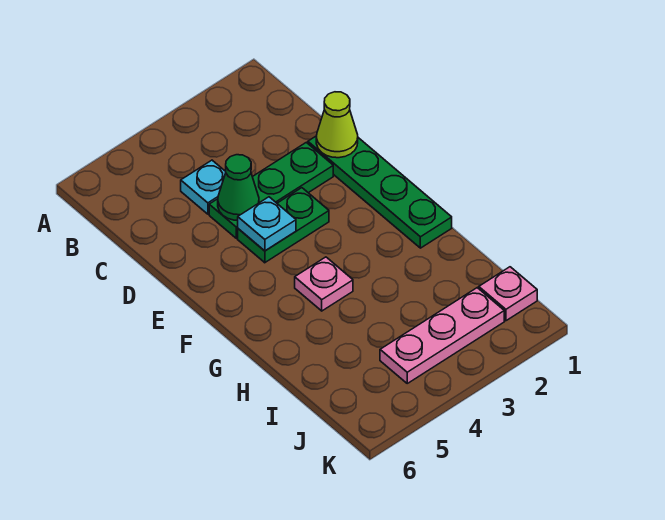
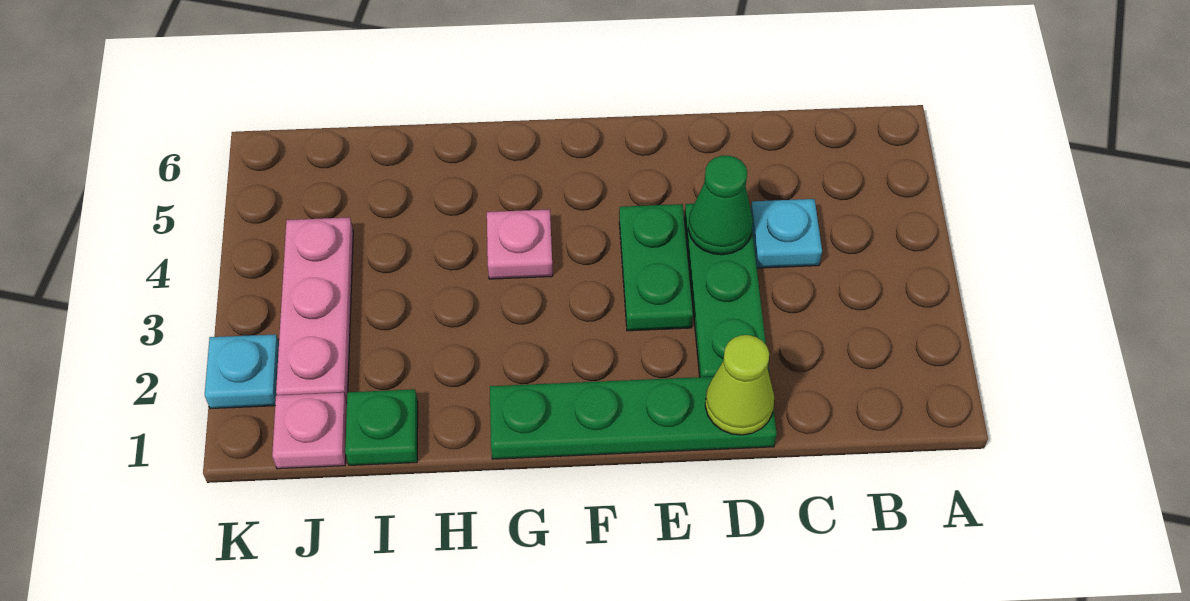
cyan 1x1 plate [238,197,296,251] -> cyan 1x1 plate moved to [205,334,279,409]
none -> green 1x1 plate [345,389,418,465]

